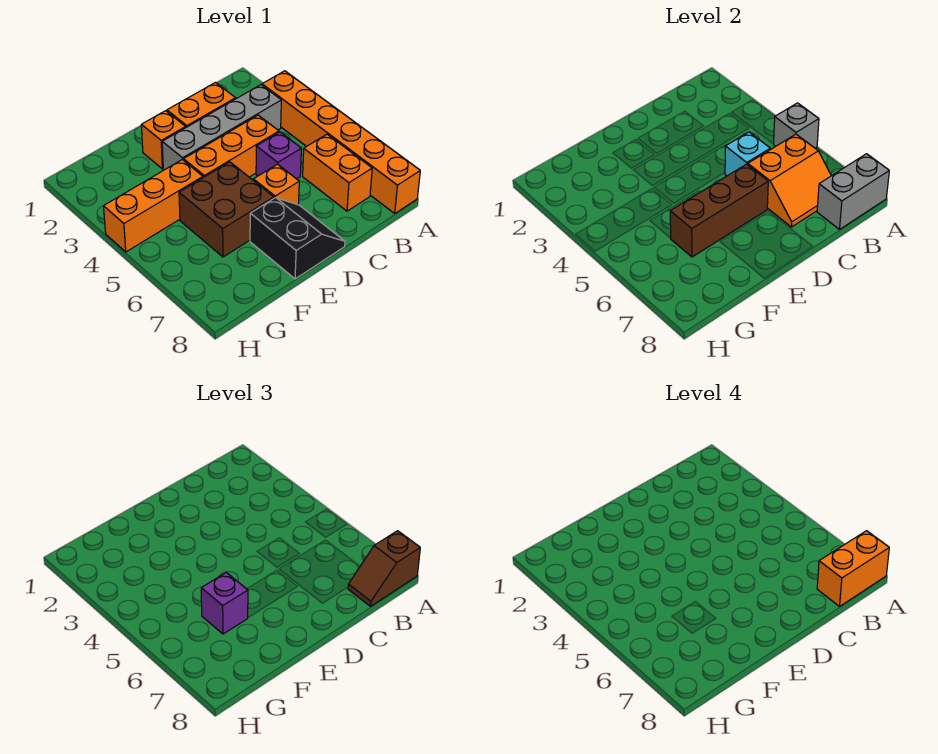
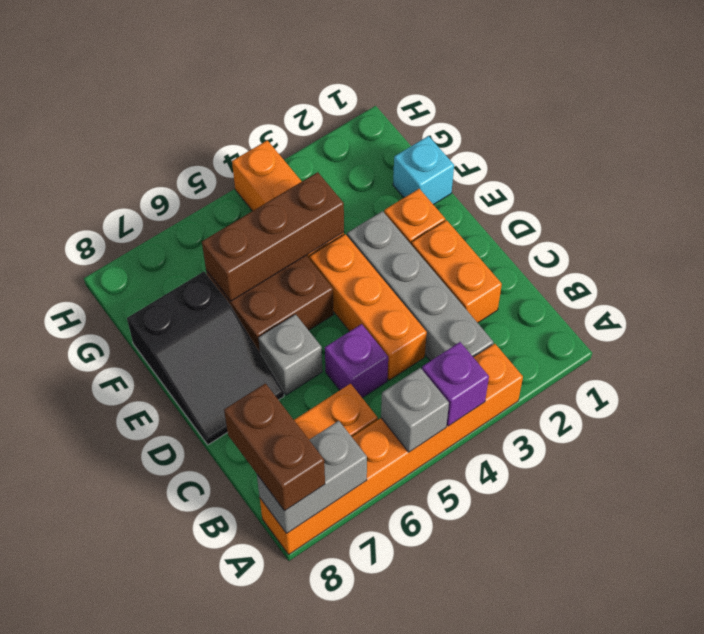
grey 1x2 brick [817,154,889,229] -> grey 1x2 brick turned to [257,421,367,533]
brown 1x2 slope [348,531,420,606] -> brown 1x2 brick [224,383,325,511]
orange 1x2 brick [817,531,889,606] -> none
orange 2x2 slope [748,134,831,227] -> none
cyan 1x1 brick [725,132,770,176] -> cyan 1x1 brick moved to [393,136,454,205]
orange 1x1 brick [253,164,299,205] -> grey 1x1 brick [258,314,322,395]
brown 1x3 brick [670,164,768,257] -> brown 1x3 brick turned to [202,172,344,301]
black 2x2 slope [250,198,345,279] -> black 2x3 slope [127,272,284,445]
purple 1x1 brick [201,573,248,634] -> purple 1x1 brick moved to [422,342,489,426]

